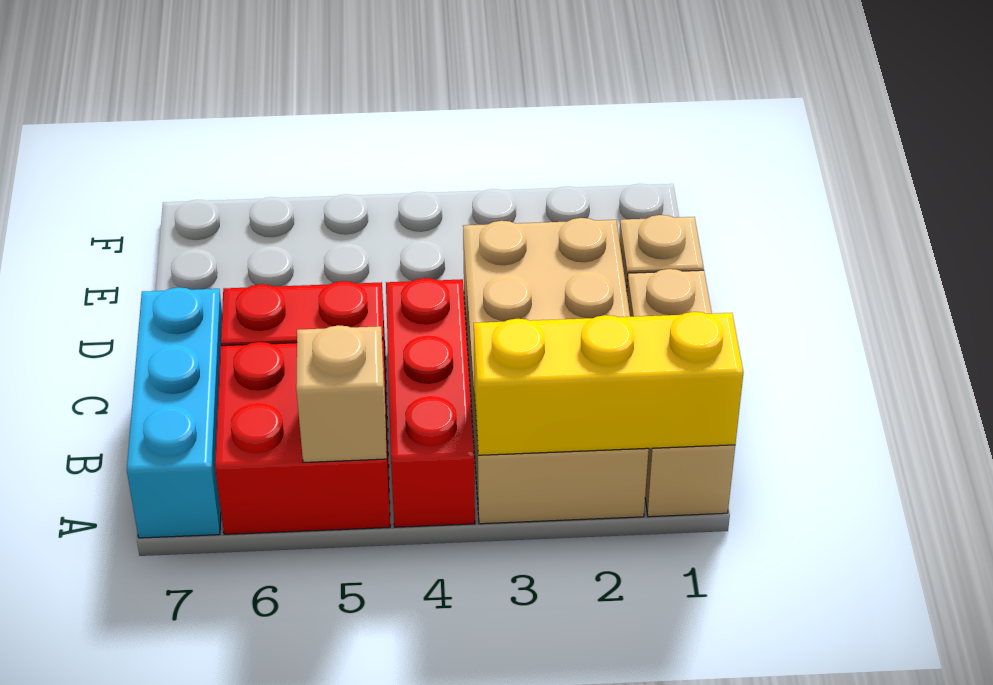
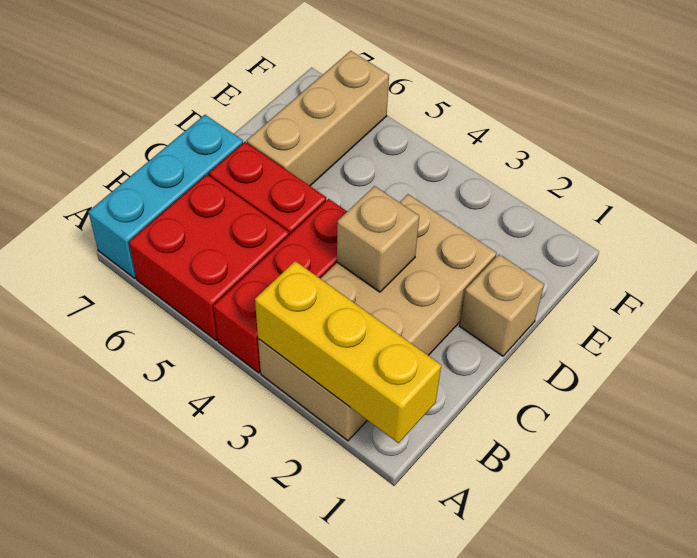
tan 1x3 brick [627,269,735,517] -> tan 1x3 brick moved to [247,51,389,186]
tan 1x1 brick [296,325,387,462] -> tan 1x1 brick moved to [337,186,419,292]

